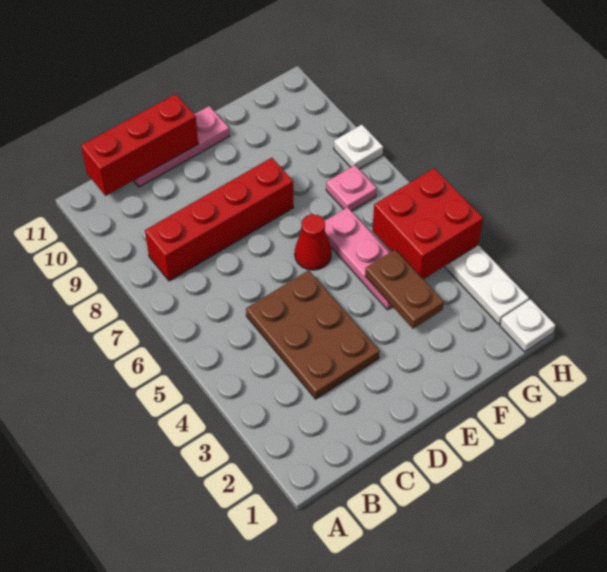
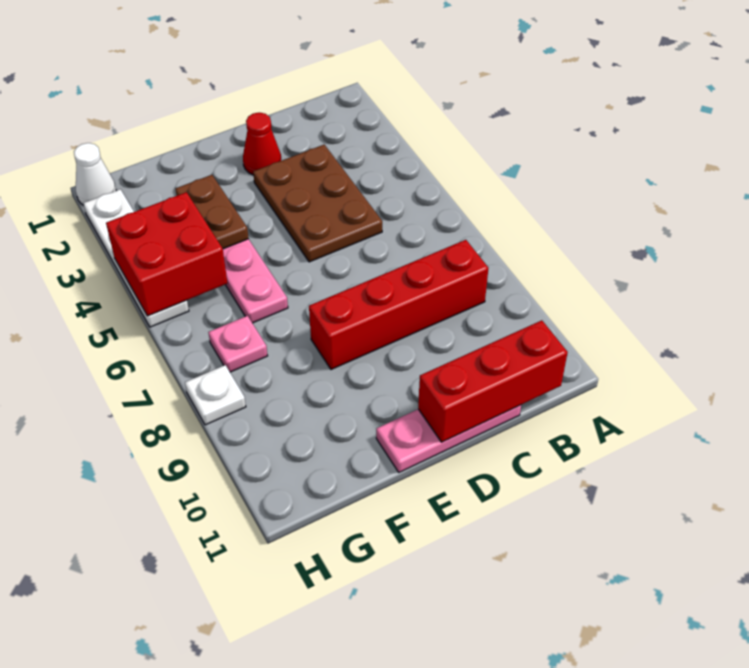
red 1x1 cone [295,214,331,270] -> red 1x1 cone moved to [243,112,281,175]
white 1x1 plate [500,299,556,352] -> white 1x1 cone [74,143,116,205]

